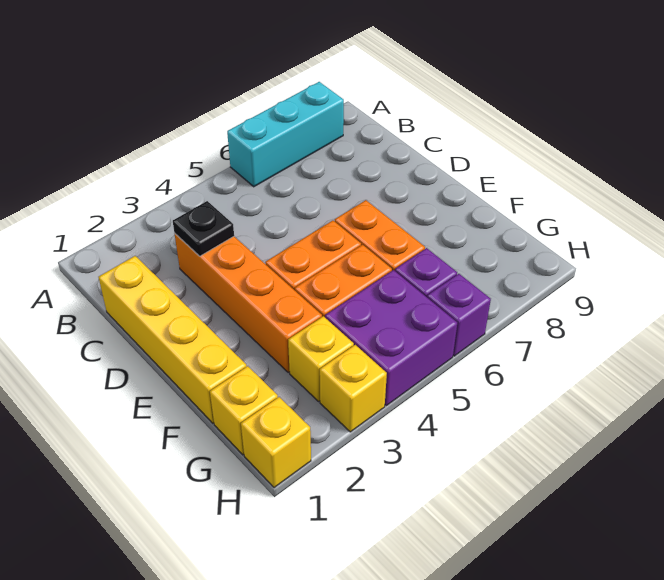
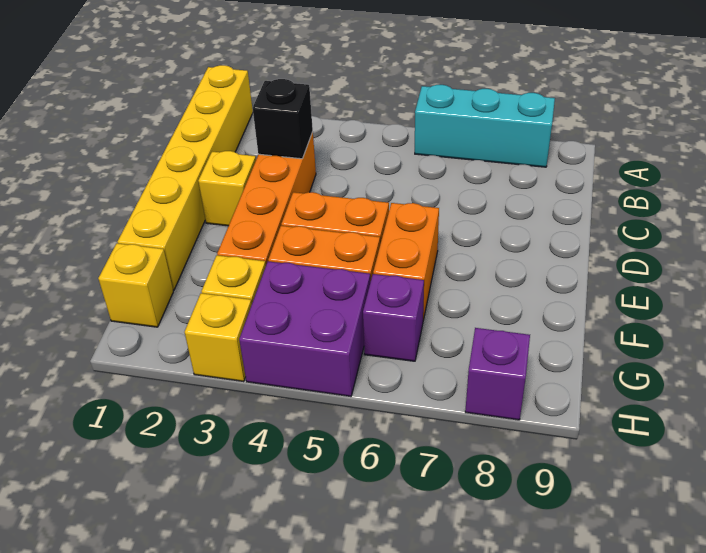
yellow 1x4 brick [99,256,247,423] -> yellow 1x6 brick [118,65,253,290]
black 1x1 plate [173,201,234,256] -> black 1x1 brick [253,79,313,159]
yellow 1x1 brick [241,397,311,488] -> yellow 1x1 brick moved to [198,151,256,226]
purple 1x1 brick [427,274,491,356] -> purple 1x1 brick moved to [465,328,530,420]

